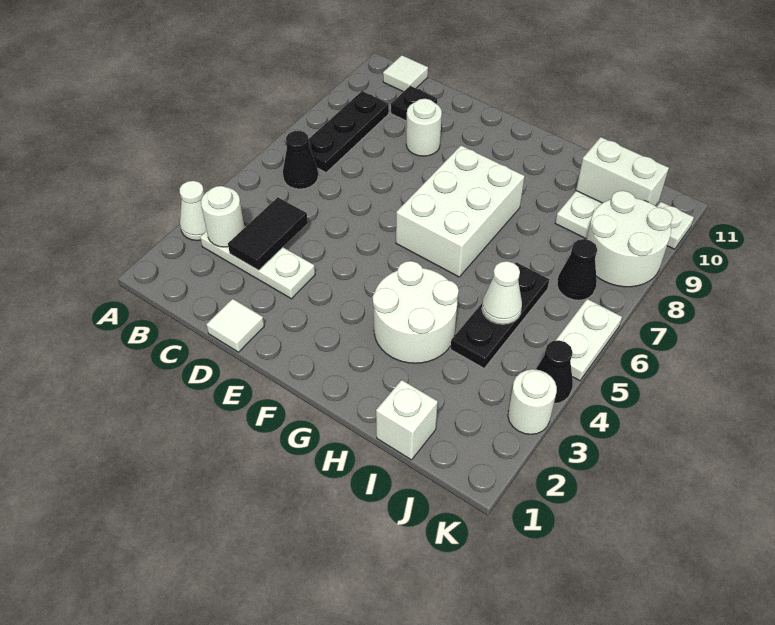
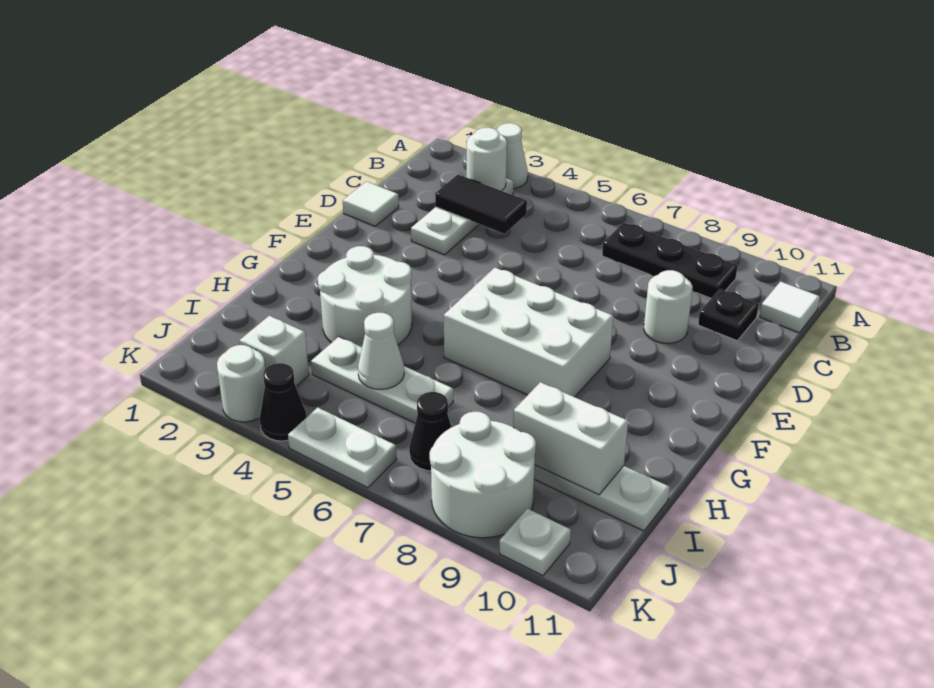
black 1x1 cone [283,131,318,189] -> none
white 1x1 brick [376,380,438,460] -> white 1x1 brick moved to [239,316,309,386]
black 1x3 plate [451,262,549,368] -> white 1x3 plate [311,337,453,423]
white 1x2 brick [576,137,669,205] -> white 1x2 brick turned to [513,382,628,495]

